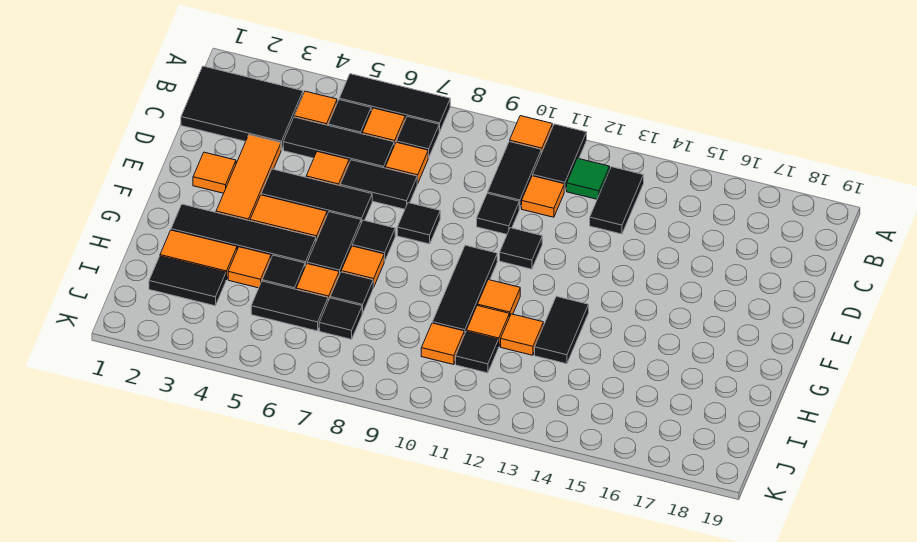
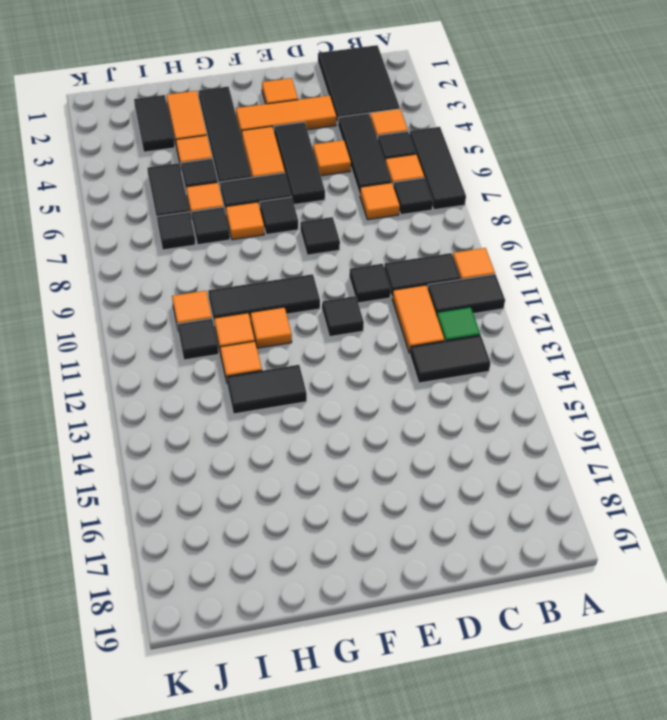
orange 1x1 tile [522,176,564,217] -> orange 1x2 tile [392,285,444,353]
black 1x2 tile [340,160,418,209] -> none

